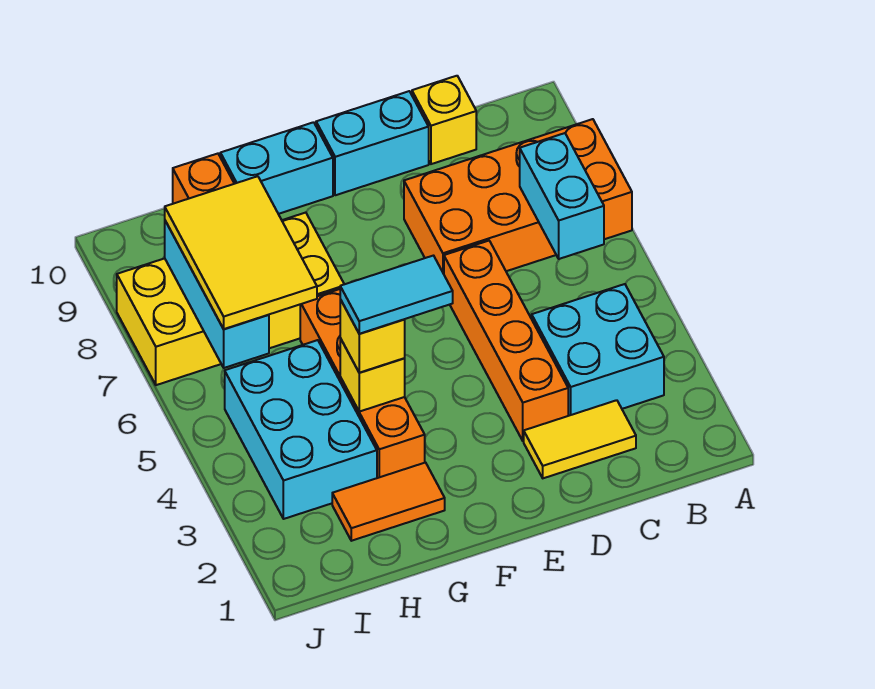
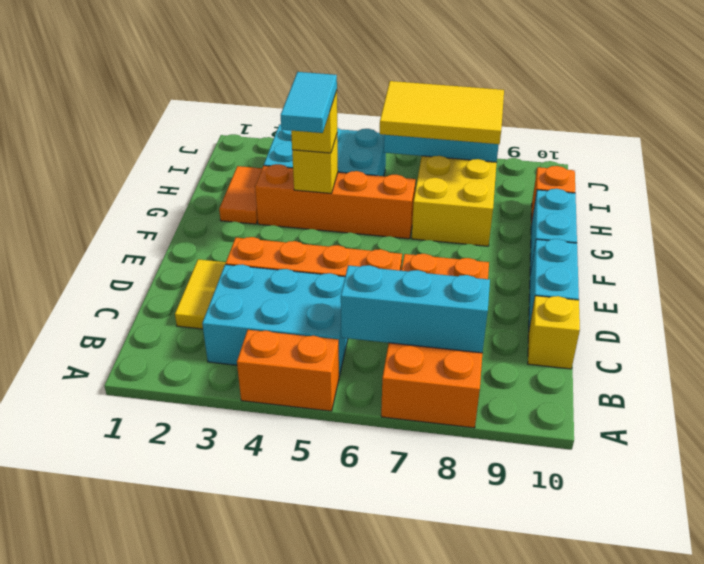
none -> orange 1x2 brick [237,330,339,411]
cyan 2x2 brick [532,284,664,416] -> cyan 2x3 brick [202,264,348,376]
cyan 1x2 brick [520,133,604,259] -> cyan 1x3 brick [341,265,490,353]

